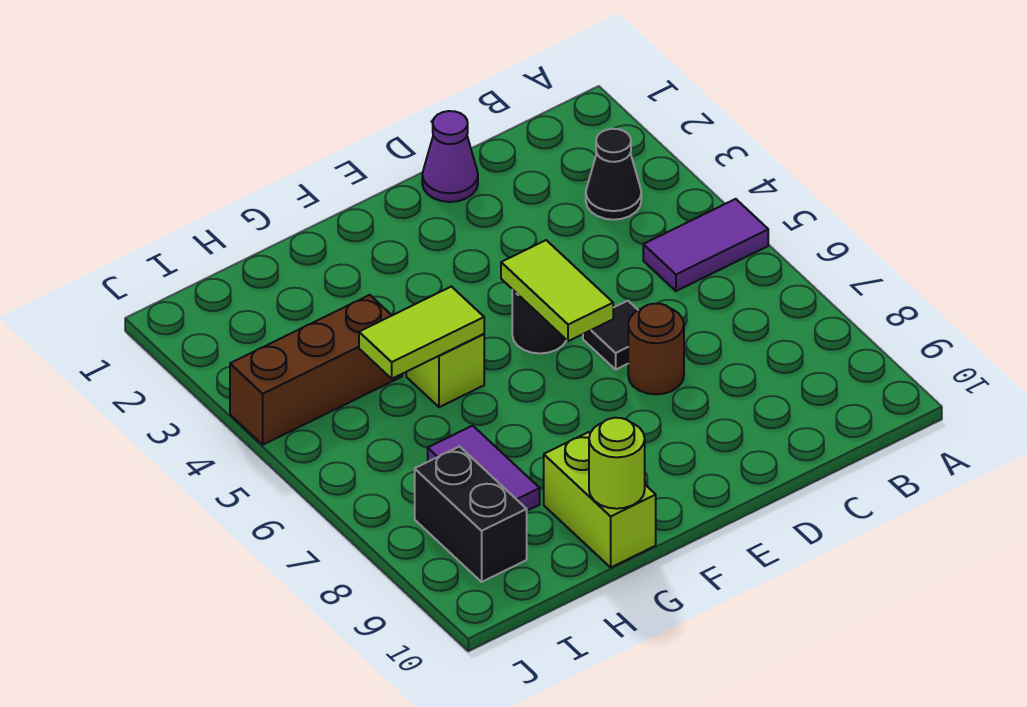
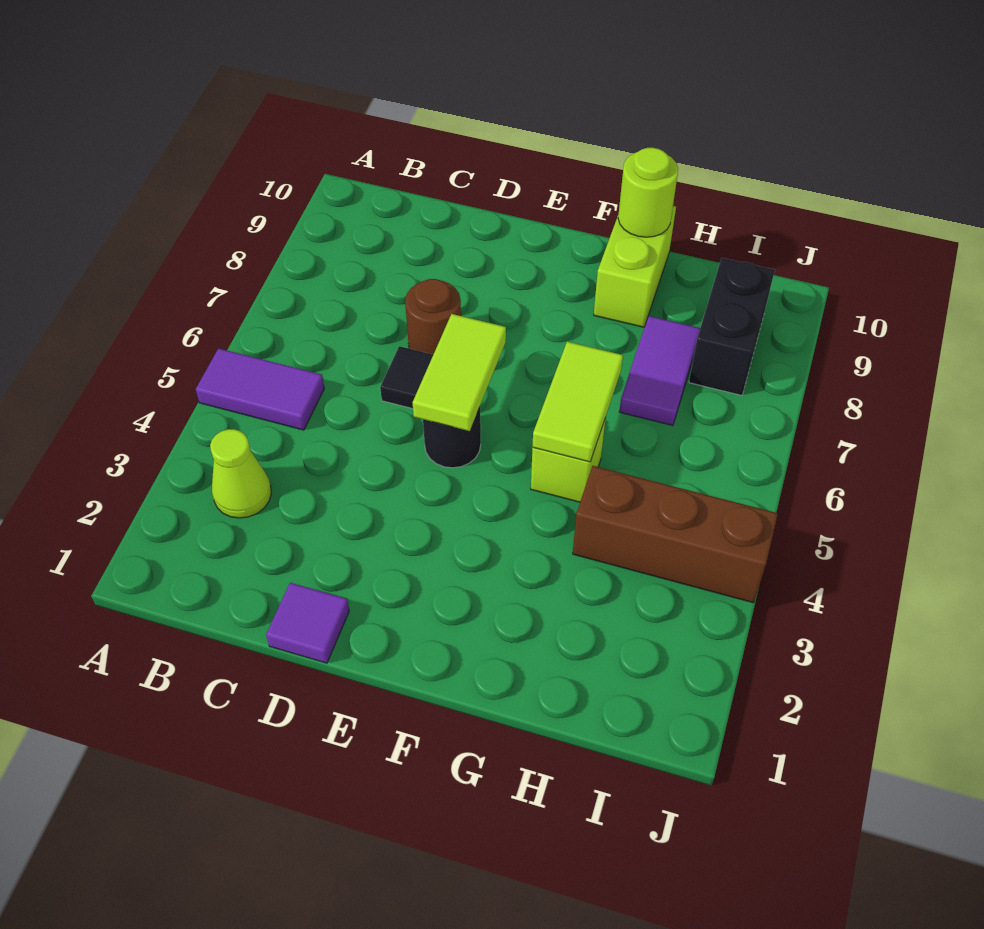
black 1x1 cone [586,129,641,220] -> lime 1x1 cone [210,429,271,518]
purple 1x1 cone [422,111,478,202] -> purple 1x1 tile [266,583,349,663]
lime 1x2 tile [359,287,484,379] -> lime 1x2 tile turned to [532,342,623,462]

